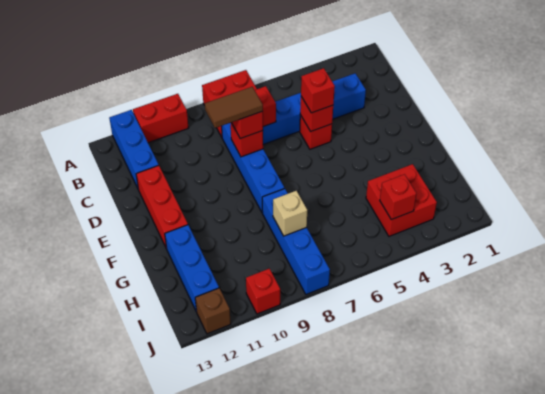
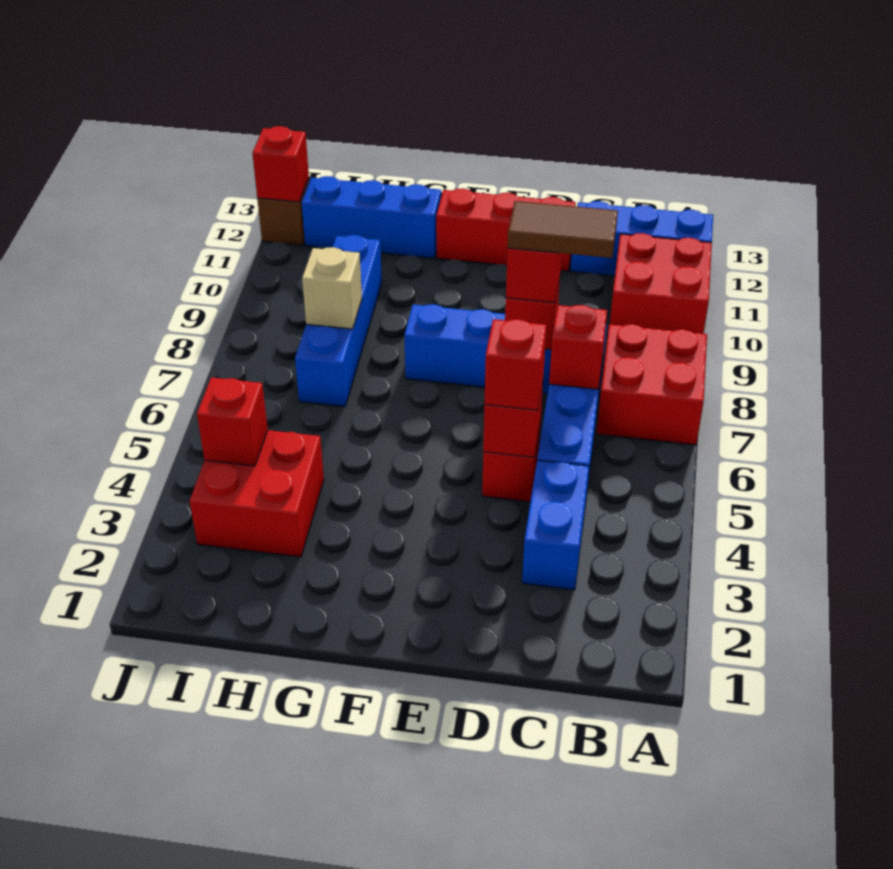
red 1x2 brick [133,94,188,143] -> red 2x2 brick [610,233,712,334]
brown 1x2 tile [205,87,263,128] -> brown 1x2 tile turned to [508,201,618,258]
blue 1x4 brick [262,189,330,294] -> blue 1x4 brick turned to [295,235,382,407]
red 1x1 brick [246,269,280,314] -> red 1x1 brick moved to [252,126,309,202]

